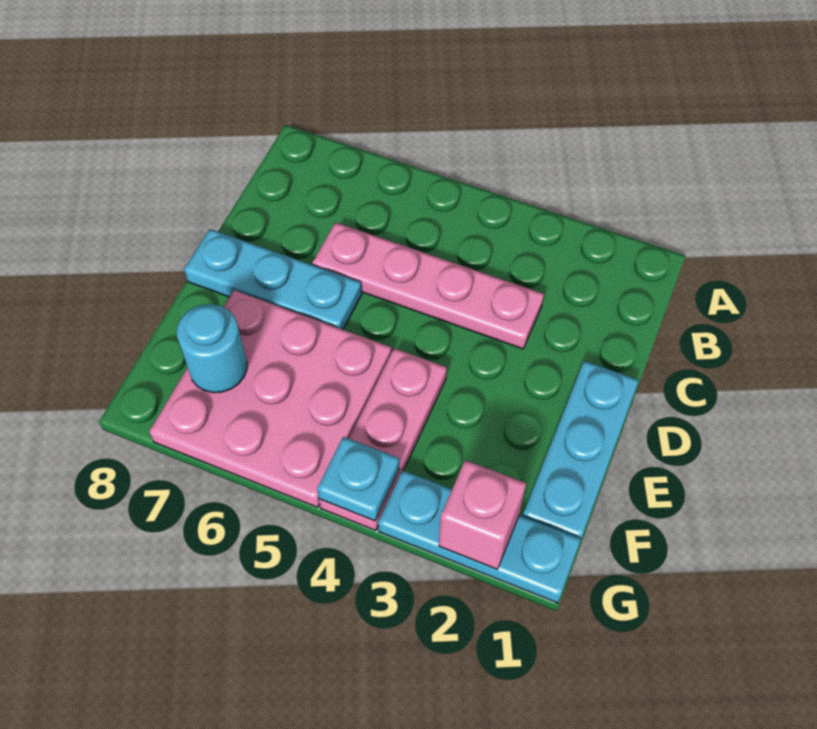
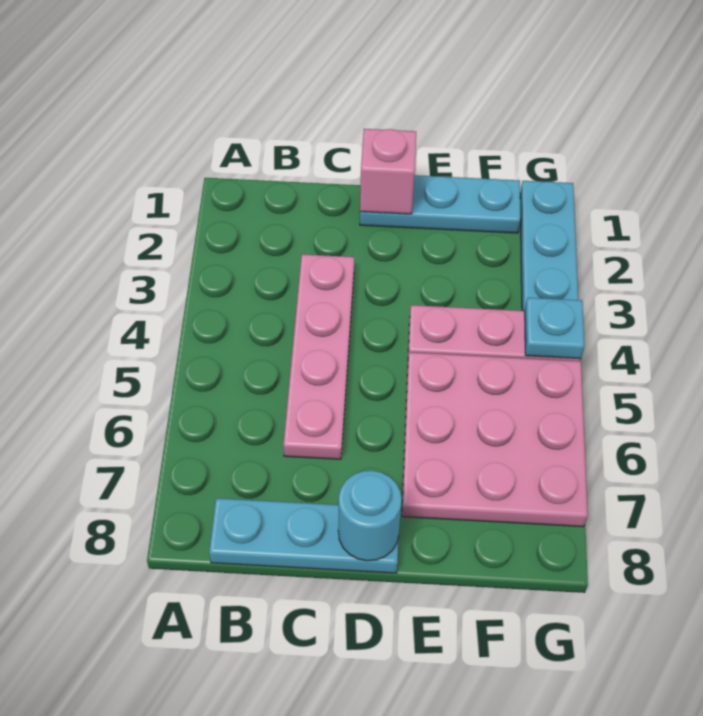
cyan 1x3 plate [184,229,362,329] -> cyan 1x3 plate turned to [209,498,399,573]
cyan 1x1 round brick [177,304,247,393] -> cyan 1x1 round brick moved to [338,471,402,561]
pink 1x1 brick [439,460,526,569] -> pink 1x1 brick moved to [360,129,416,214]

